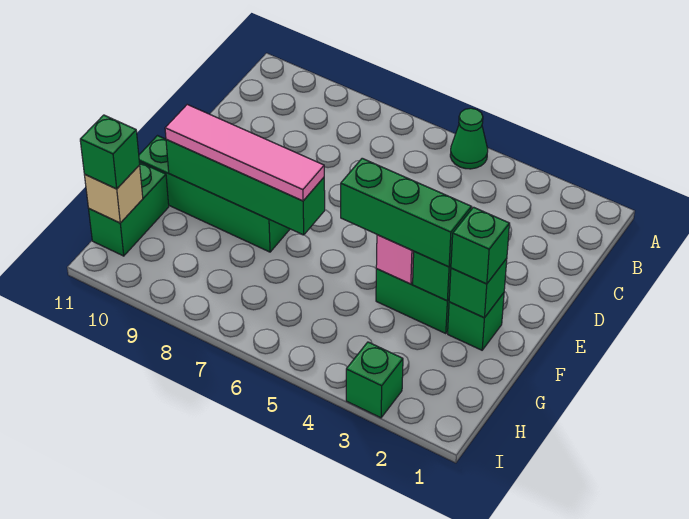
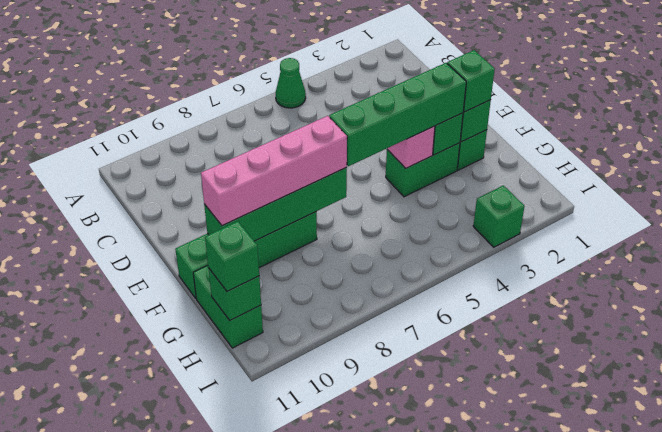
green 1x3 brick [341,158,471,267] -> green 1x4 brick [329,63,466,166]
pink 1x4 tile [165,105,324,201] -> pink 1x4 brick [201,116,347,226]
tan 1x1 brick [84,165,143,223] -> green 1x1 brick [208,268,261,320]

